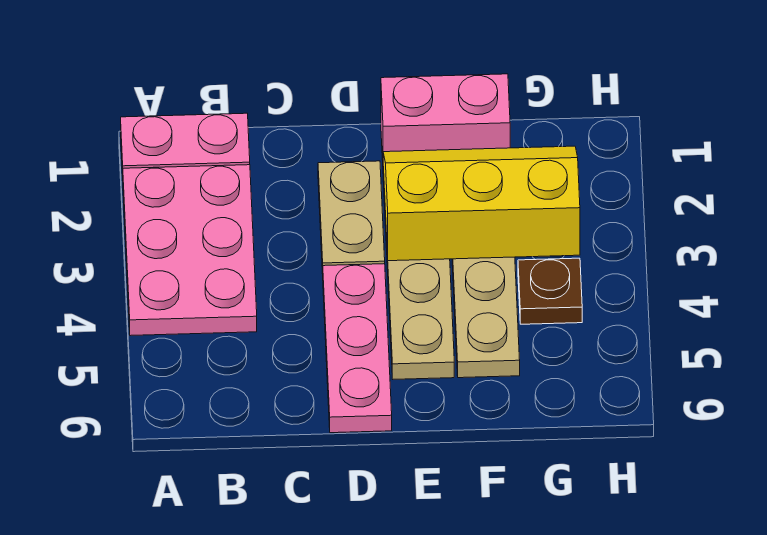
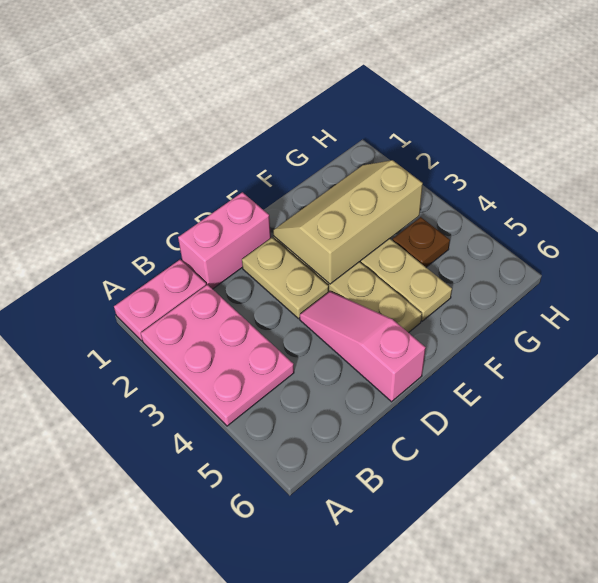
pink 1x3 plate [323,264,392,433] -> pink 1x3 slope [300,291,426,402]
pink 1x2 brick [381,74,510,160] -> pink 1x2 brick moved to [178,192,271,289]
yellow 2x3 slope [383,146,580,261] -> tan 2x3 slope [273,160,423,284]

